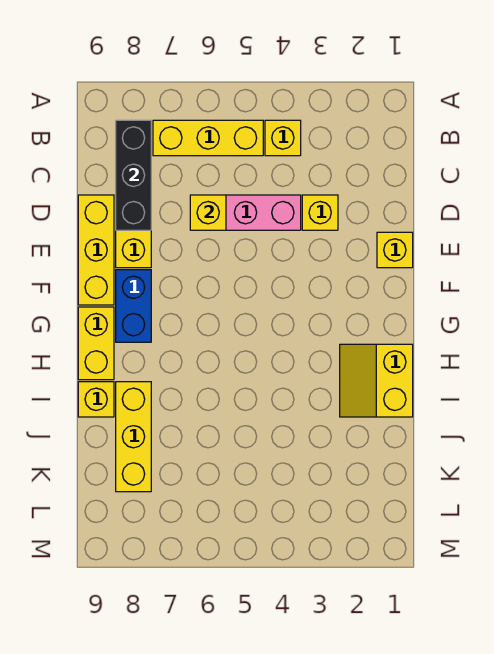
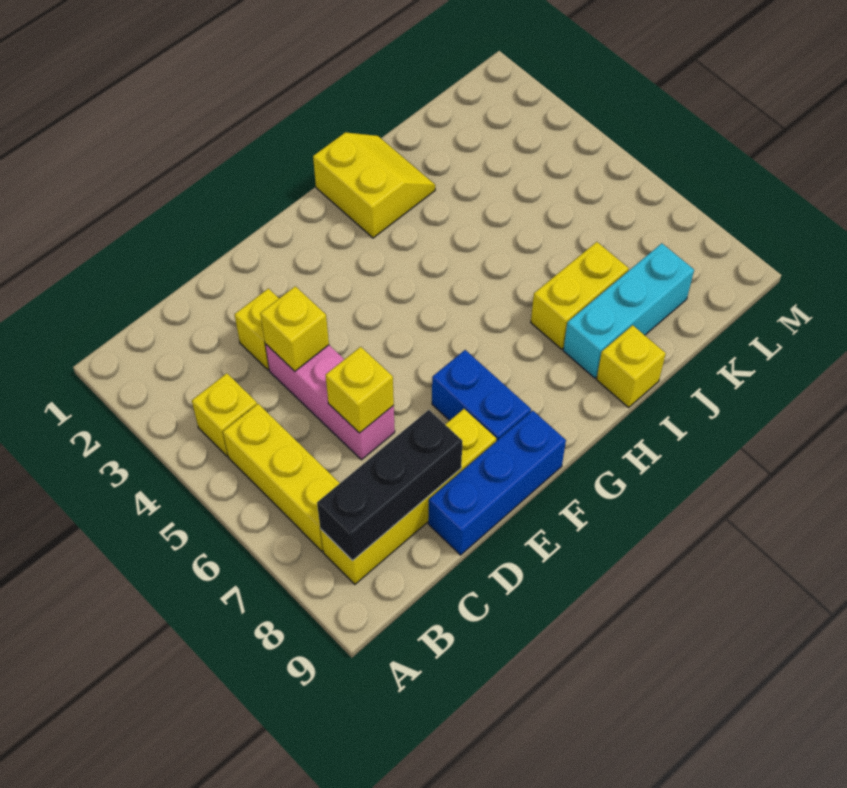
yellow 1x3 brick [78,195,114,305] -> blue 1x3 brick [428,411,566,555]
yellow 1x1 brick [377,232,413,268] -> yellow 1x1 brick moved to [260,286,329,371]
blue 1x2 brick [116,270,151,342] -> blue 1x2 brick turned to [432,350,531,441]
yellow 1x2 brick [78,307,114,380] -> yellow 1x2 brick moved to [531,242,629,349]
yellow 2x2 slope [340,344,413,417] -> yellow 2x2 slope turned to [313,132,435,238]
yellow 1x3 brick [116,382,151,492] -> cyan 1x3 brick [563,243,694,378]

